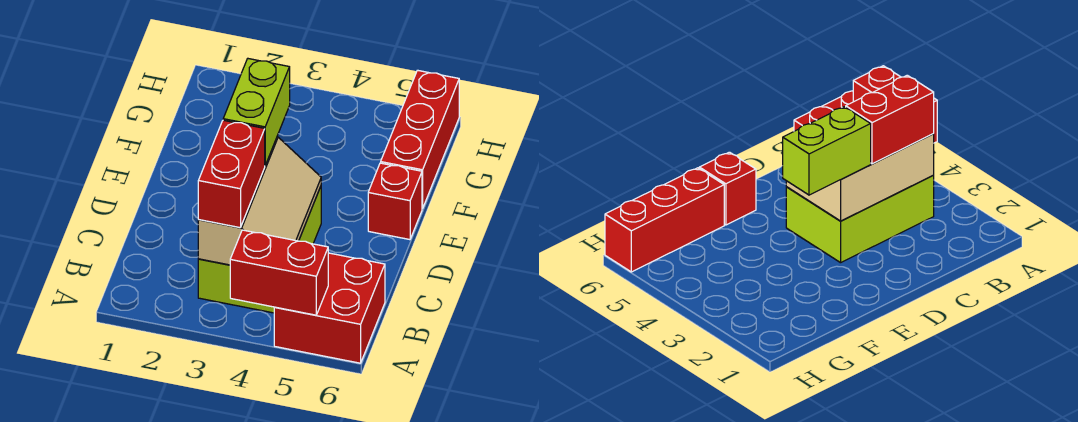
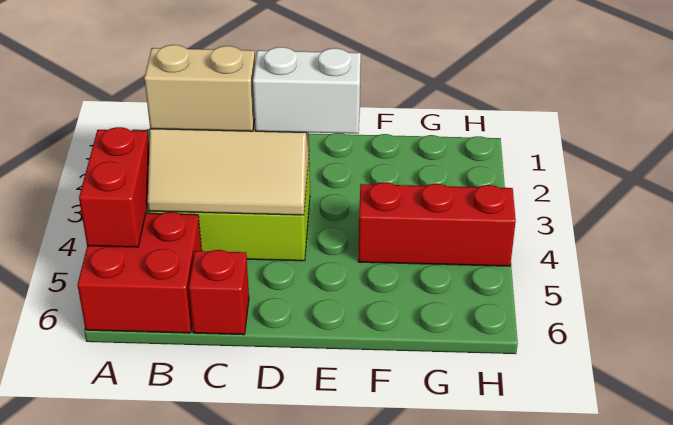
red 1x2 brick [198,120,265,228] -> tan 1x2 brick [144,45,255,131]
lime 1x2 brick [223,59,290,165] -> white 1x2 brick [253,47,361,134]
red 1x1 brick [368,163,422,240] -> red 1x1 brick moved to [189,250,249,335]
red 1x3 brick [381,70,459,209] -> red 1x3 brick moved to [358,182,516,266]

